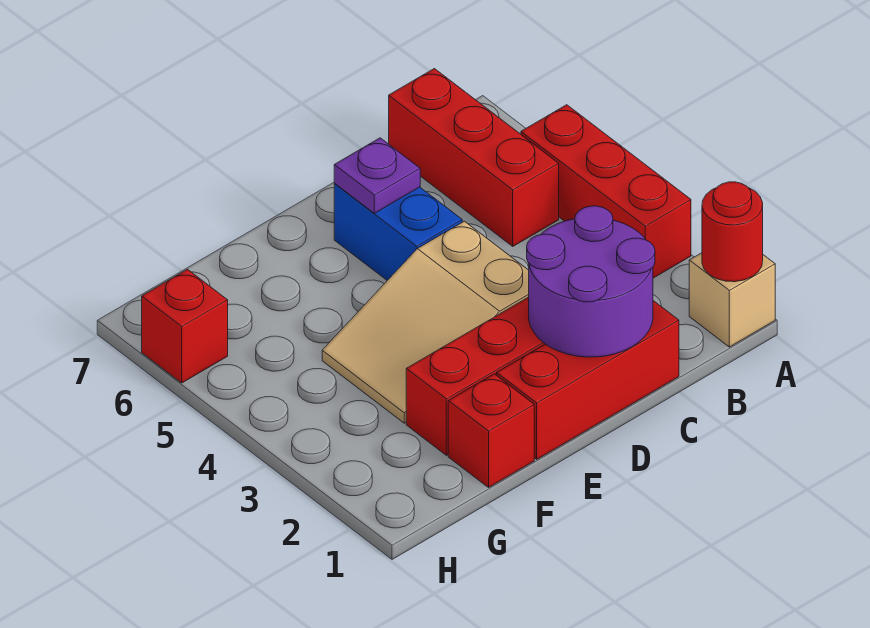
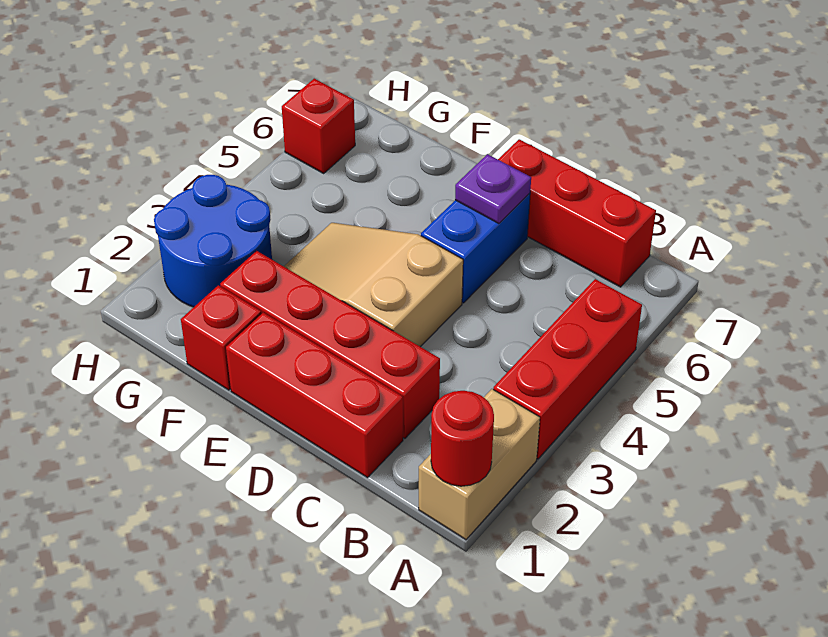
tan 1x1 brick [689,253,775,347] -> tan 1x2 brick [419,389,540,540]
red 1x3 brick [389,69,559,246] -> red 1x3 brick turned to [498,139,656,287]
purple 2x2 round brick [527,206,655,357] -> none
none -> blue 2x2 round brick [154,175,272,307]

